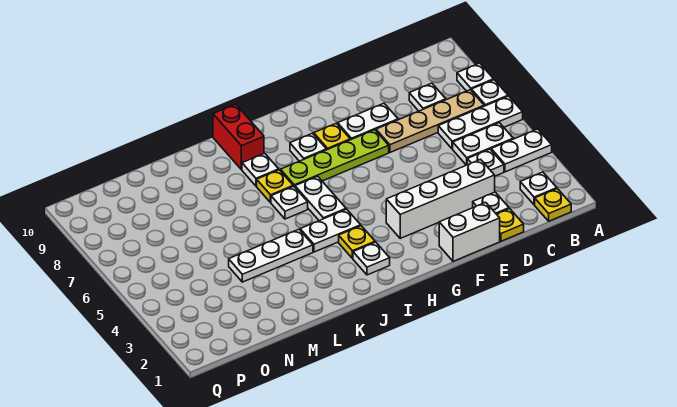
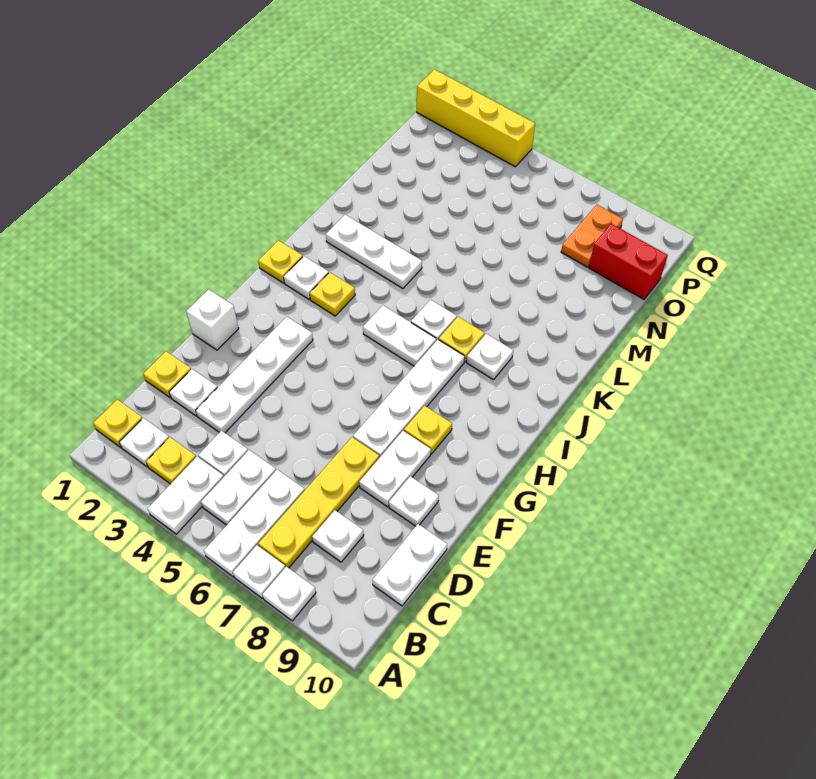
none -> yellow 1x1 plate [146,437,196,484]
tan 1x4 plate [376,90,484,152] -> yellow 1x4 plate [258,437,379,568]
white 1x4 brick [386,159,495,238] -> white 1x4 plate [196,317,313,433]
white 1x2 brick [439,202,500,261] -> white 1x1 brick [186,289,239,350]
lime 1x4 plate [281,130,389,187] -> white 1x4 plate [353,340,465,458]
white 1x1 plate [290,133,326,161] -> white 1x1 plate moved to [389,476,439,526]
none -> yellow 1x1 plate [258,240,303,283]
white 1x2 plate [300,209,361,252] -> white 1x2 plate moved to [373,524,447,606]
red 1x2 brick [213,104,264,170] -> red 1x2 brick moved to [589,224,668,299]
white 1x3 plate [229,229,313,282] -> white 1x3 plate turned to [326,215,422,288]
none -> orange 1x2 plate [561,205,623,267]
none -> yellow 1x4 brick [417,69,535,167]

